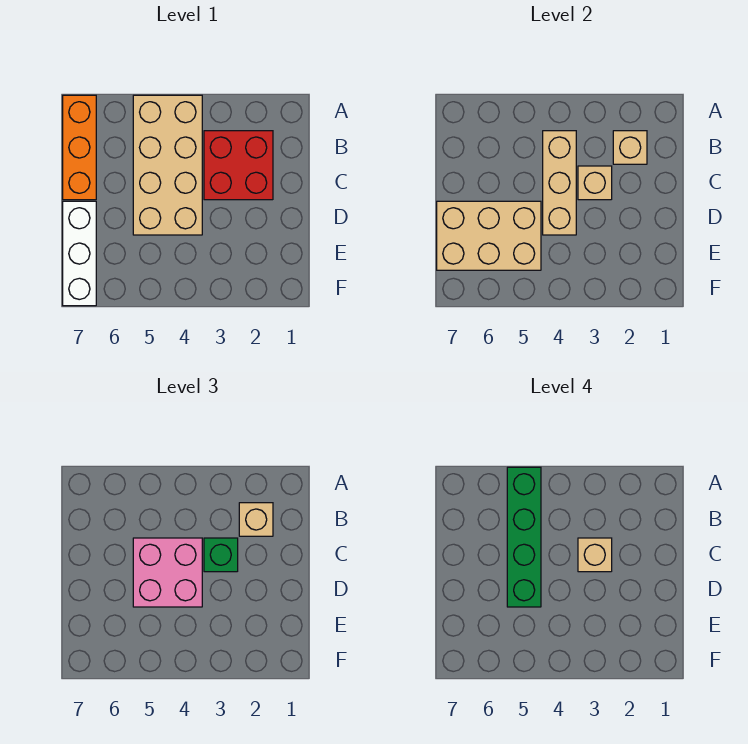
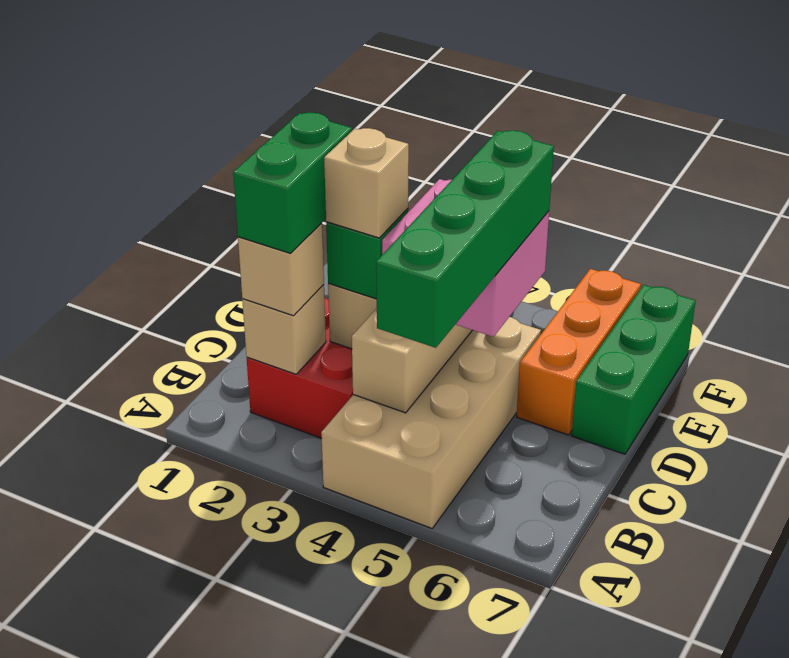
orange 1x3 brick [63,95,96,200] -> orange 1x3 brick moved to [517,269,641,435]
none -> green 1x2 brick [233,113,352,253]
tan 2x3 brick [437,201,541,270] -> none
white 1x3 brick [63,201,96,306] -> green 1x3 brick [571,285,696,454]

